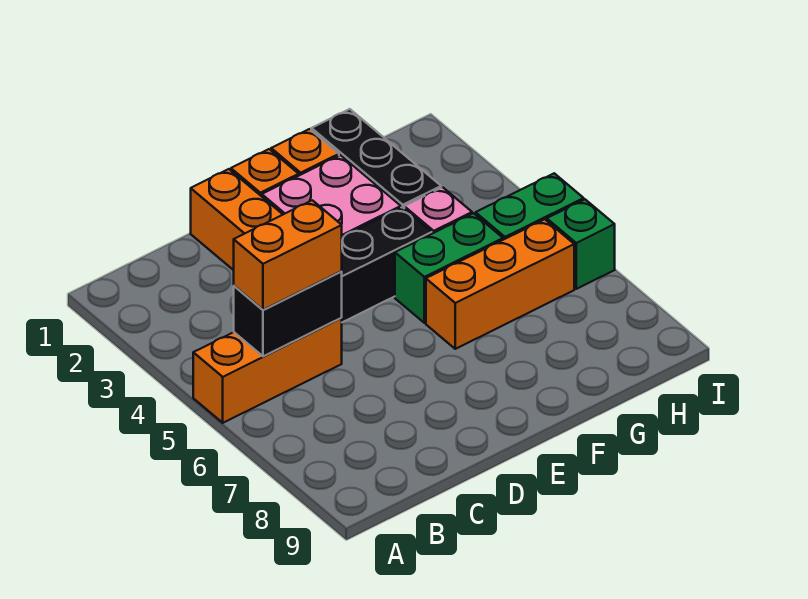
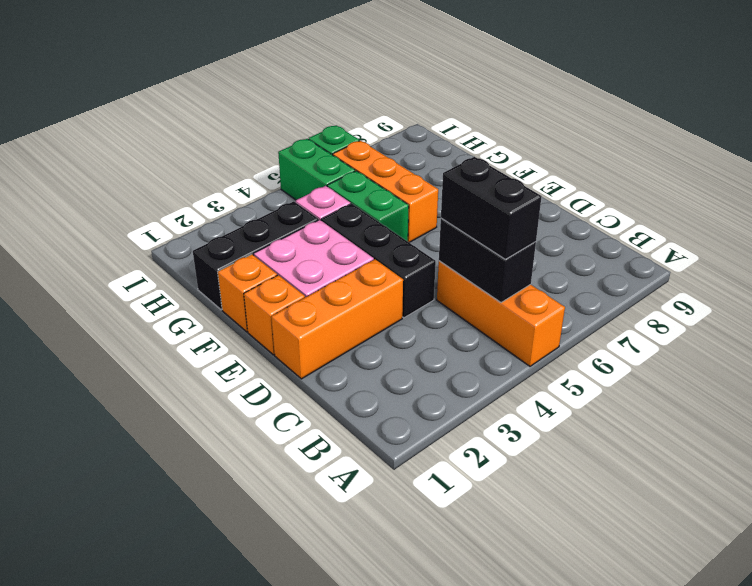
orange 1x2 brick [234,200,342,310] -> black 1x2 brick [441,157,542,260]

